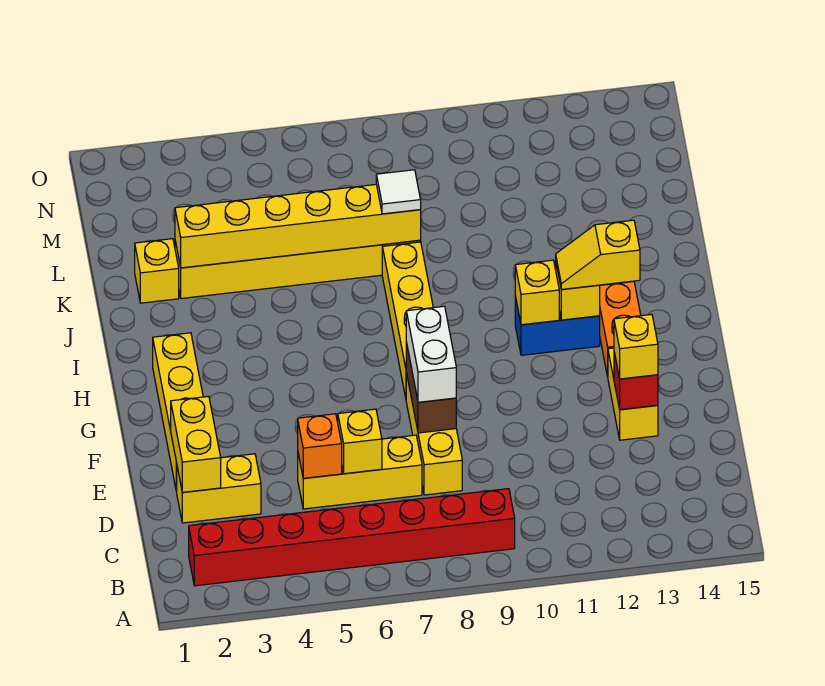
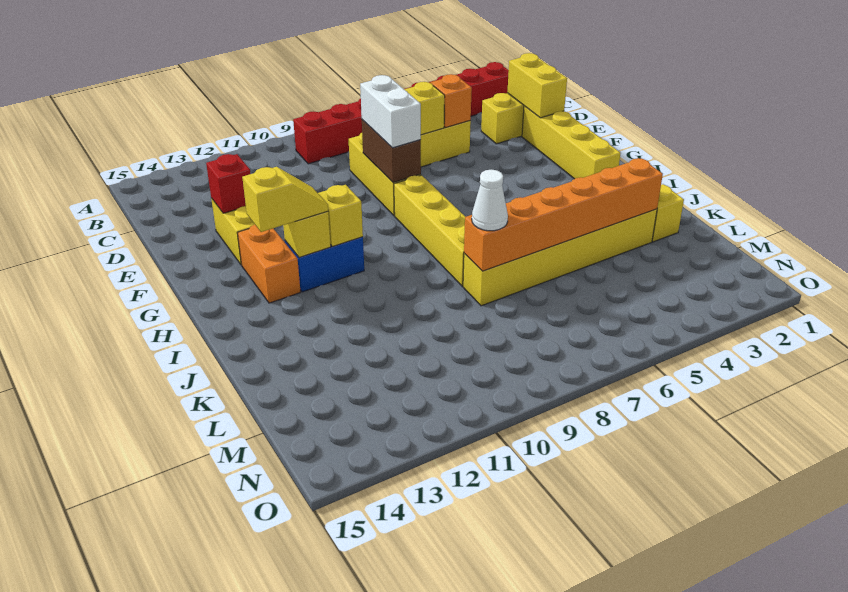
yellow 1x1 brick [614,314,658,379] -> none
yellow 1x6 brick [175,184,421,268] -> orange 1x6 brick [464,158,663,271]
white 1x1 tile [376,170,421,214] -> white 1x1 cone [472,170,508,231]

